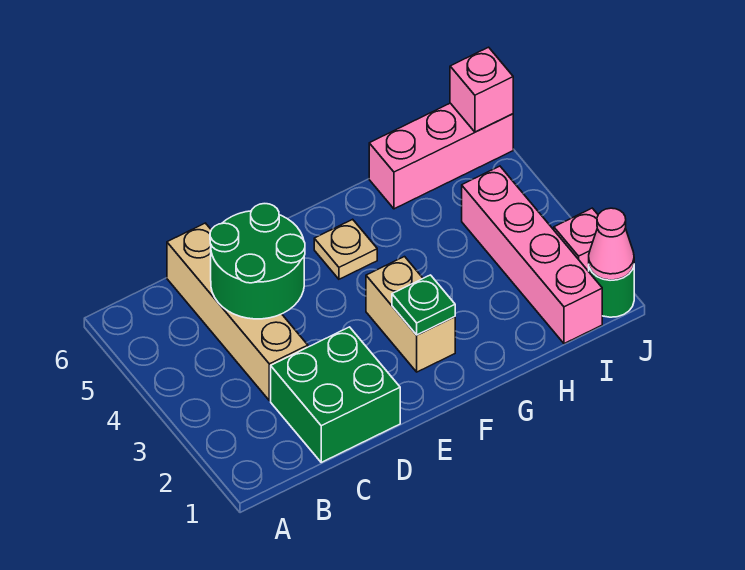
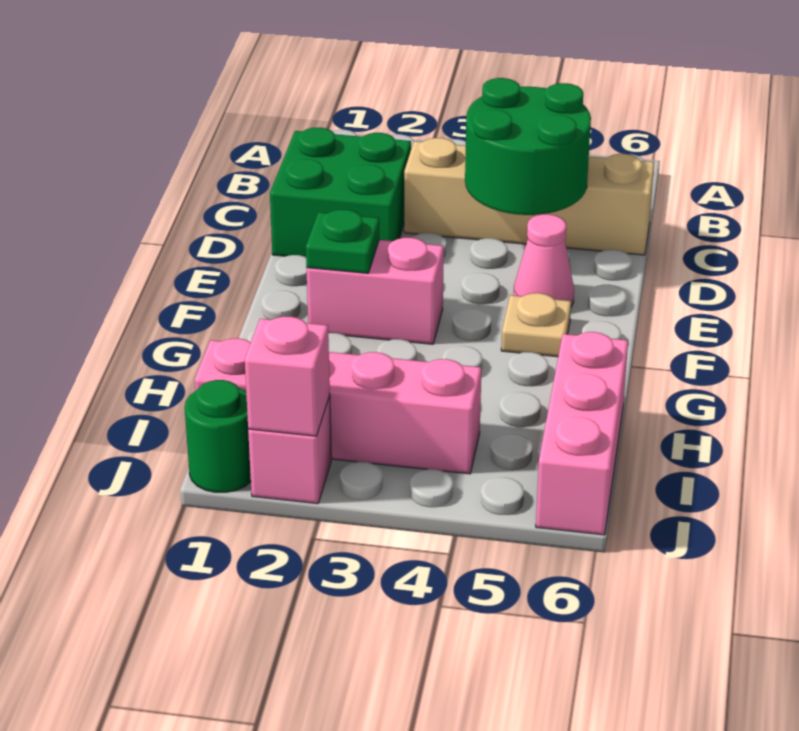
tan 1x2 brick [366,257,455,372] -> pink 1x2 brick [306,238,444,344]
pink 1x1 cone [589,208,634,280] -> pink 1x1 cone moved to [514,214,574,307]
pink 1x1 brick [450,47,513,132] -> pink 1x1 brick moved to [245,317,330,436]

